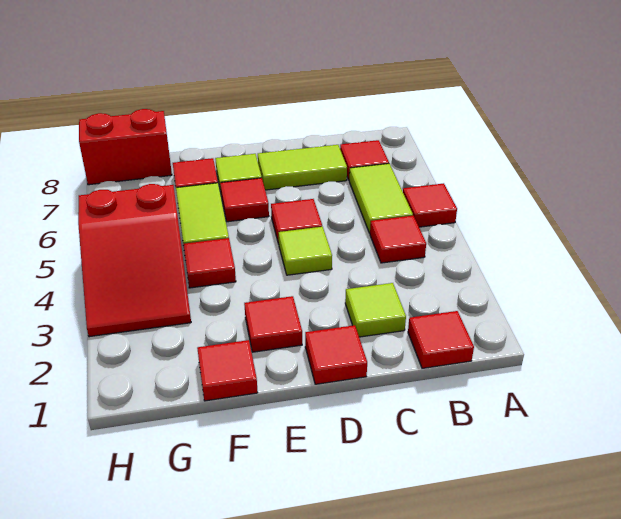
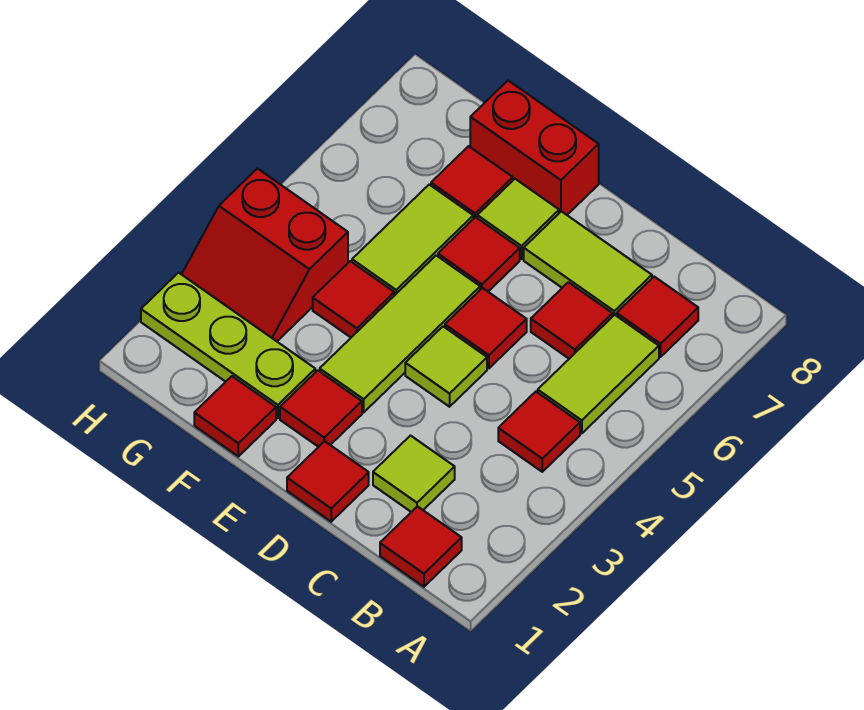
red 1x1 tile [403,183,457,227] -> red 1x1 tile moved to [531,282,612,359]
none -> lime 1x3 tile [320,256,480,412]
none -> lime 1x3 plate [141,273,315,418]
red 2x3 slope [78,184,191,337] -> red 2x2 slope [182,169,348,341]
red 1x2 brick [79,109,172,185] -> red 1x2 brick moved to [470,81,599,215]

